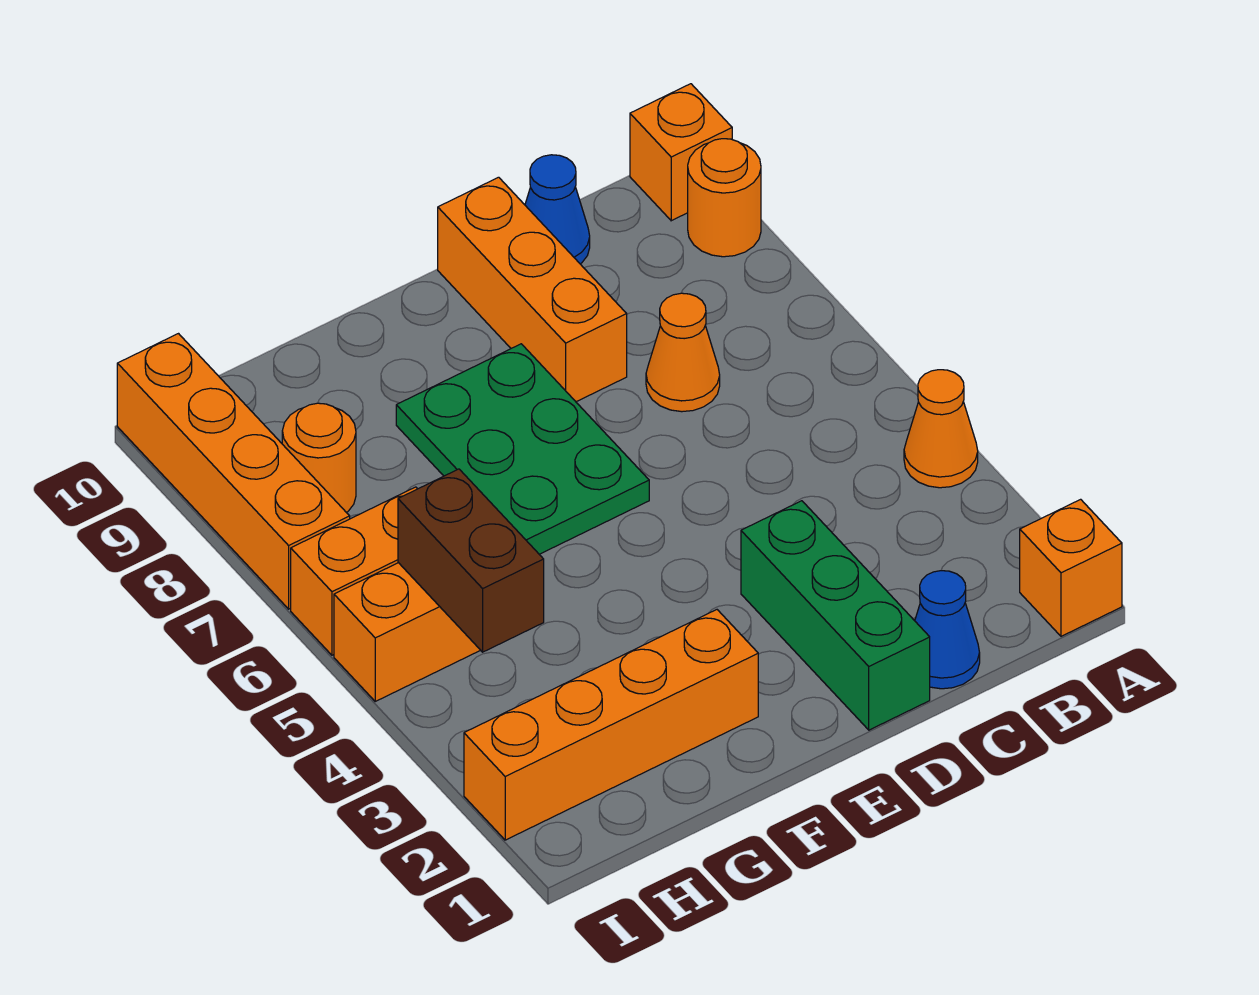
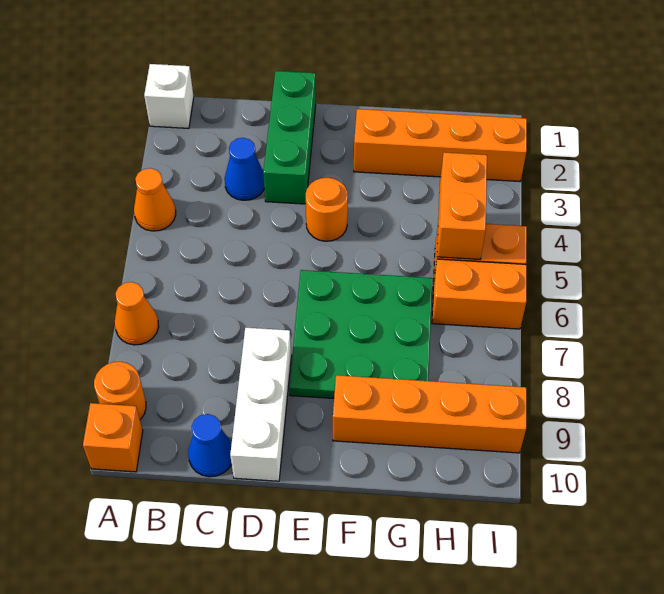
orange 1x1 brick [1020,499,1122,636] -> white 1x1 brick [144,64,194,128]
blue 1x1 cone [915,571,980,689] -> blue 1x1 cone moved to [225,138,264,200]
orange 1x1 cone [646,293,720,412] -> orange 1x1 cone moved to [115,282,159,345]
orange 1x3 brick [438,177,627,402] -> white 1x3 brick [230,328,291,481]
green 2x3 plate [396,344,649,554] -> green 3x3 plate [289,270,432,398]
brown 1x2 brick [398,469,544,652] -> orange 1x2 brick [437,152,487,260]
orange 1x1 round brick [282,403,356,513] -> orange 1x1 round brick moved to [306,178,348,241]
orange 1x4 brick [117,334,350,609] -> orange 1x4 brick turned to [333,375,526,453]

